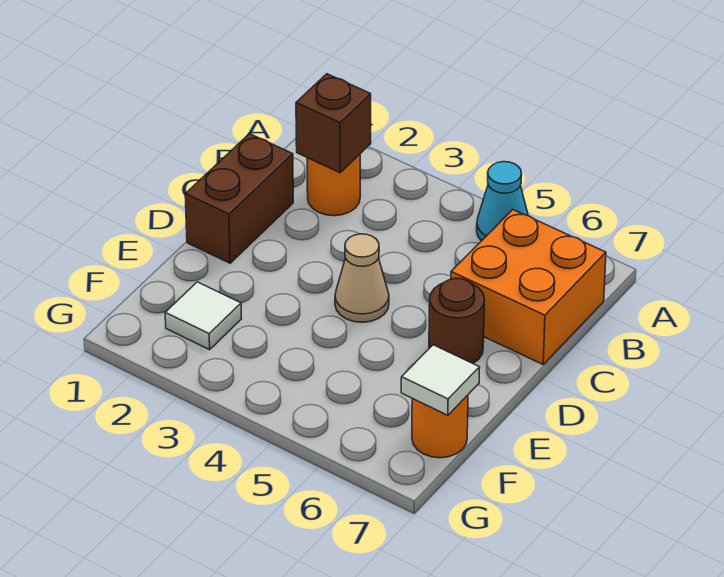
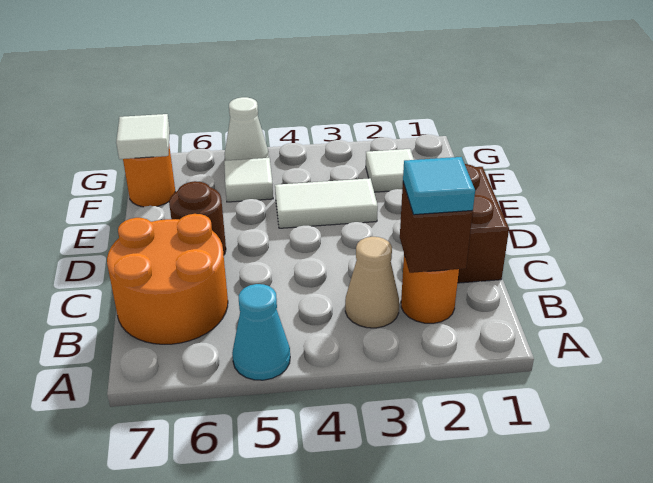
none -> cyan 1x1 tile [403,157,475,215]
orange 2x2 brick [451,210,606,364] -> orange 2x2 round brick [107,214,228,344]
tan 1x1 cone [335,234,389,322] -> tan 1x1 cone moved to [345,237,399,328]
none -> white 1x2 tile [275,178,378,228]
none -> white 1x1 tile [224,158,273,202]
none -> white 1x1 cone [224,97,269,161]

